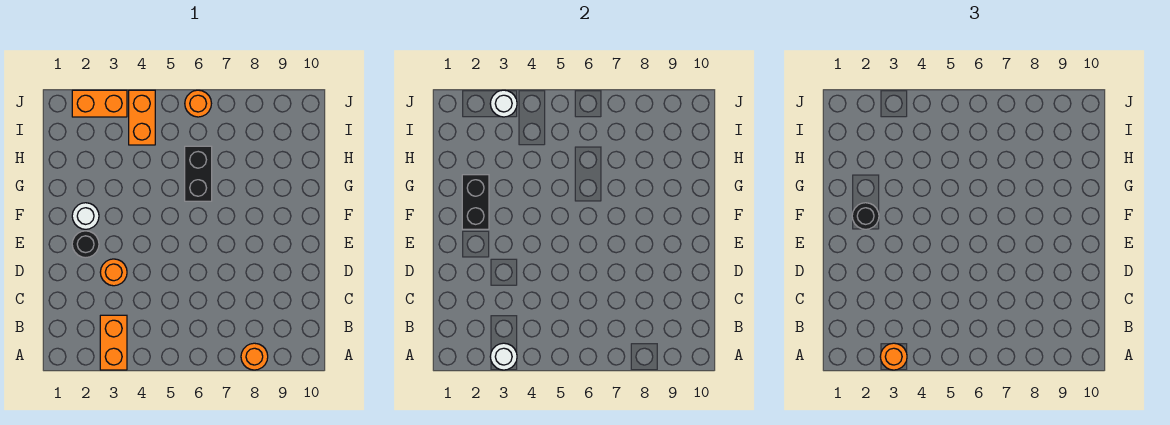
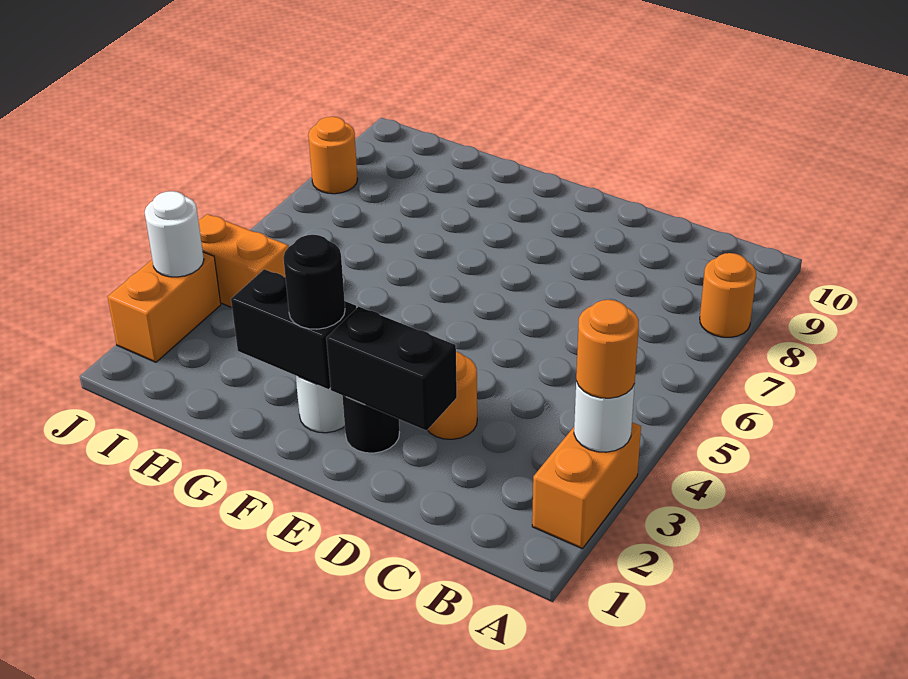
orange 1x2 brick [100,315,127,370] -> orange 1x2 brick turned to [532,422,641,549]
black 1x2 brick [185,146,212,201] -> black 1x2 brick moved to [326,306,457,431]
orange 1x1 round brick [185,90,211,117] -> orange 1x1 round brick moved to [308,117,357,194]

